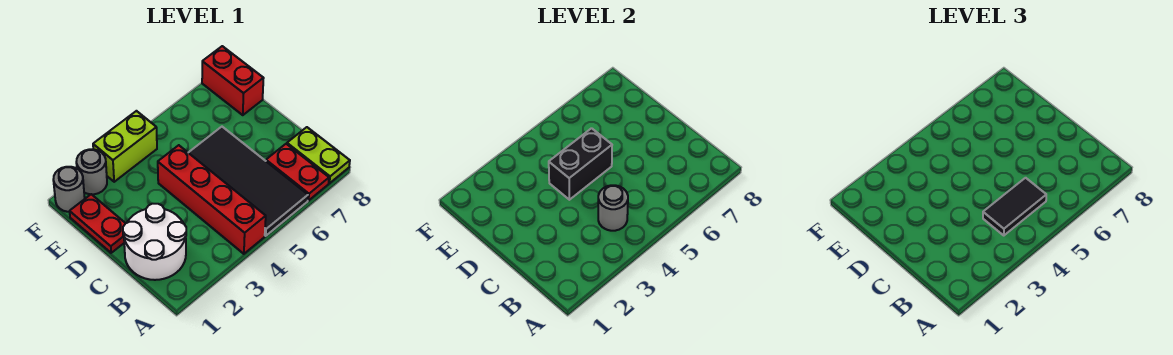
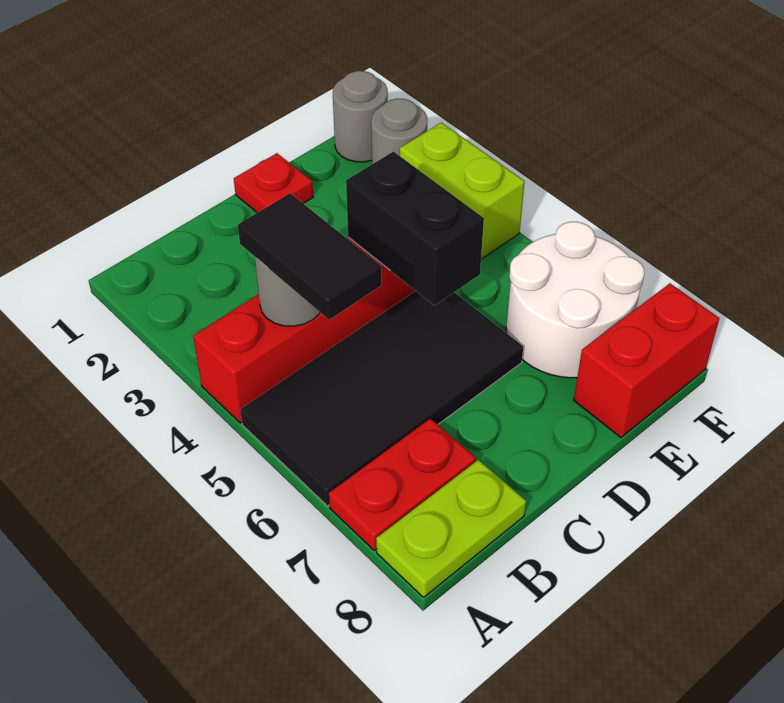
white 2x2 round brick [123,204,186,280] -> white 2x2 round brick moved to [506,222,644,378]
red 1x2 plate [70,194,126,253] -> red 1x1 plate [234,153,313,213]

